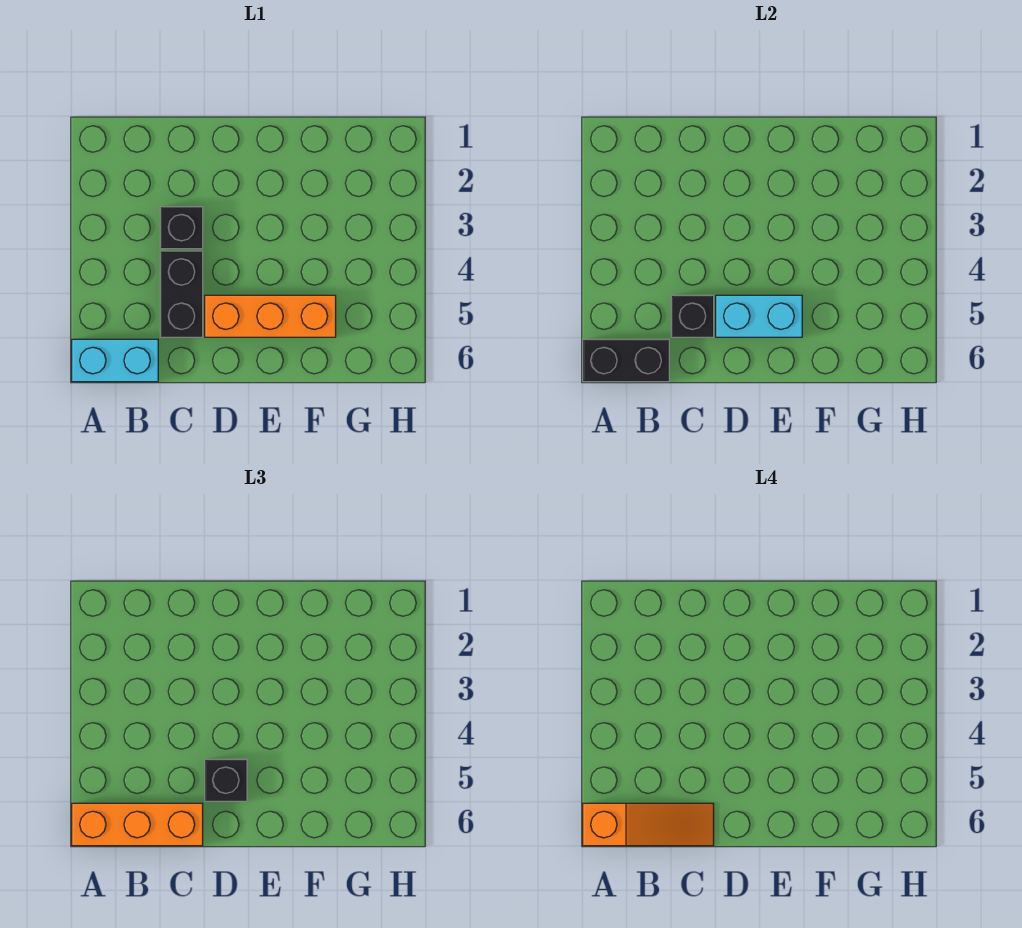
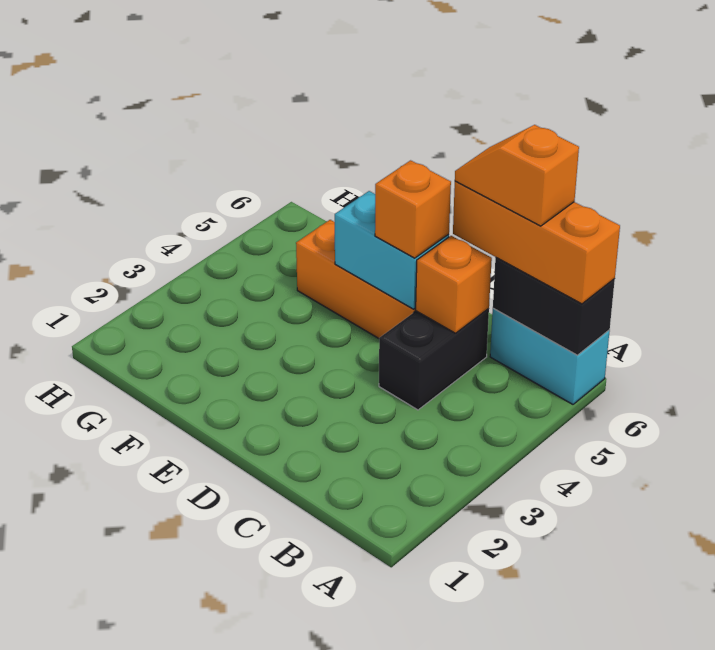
orange 1x3 slope [583,803,714,846] -> orange 1x2 slope [455,125,579,226]
black 1x1 brick [160,207,203,249] -> none
black 1x1 brick [671,295,714,337] -> orange 1x1 brick [416,236,492,333]
black 1x1 brick [205,759,247,801] -> orange 1x1 brick [375,160,451,258]

